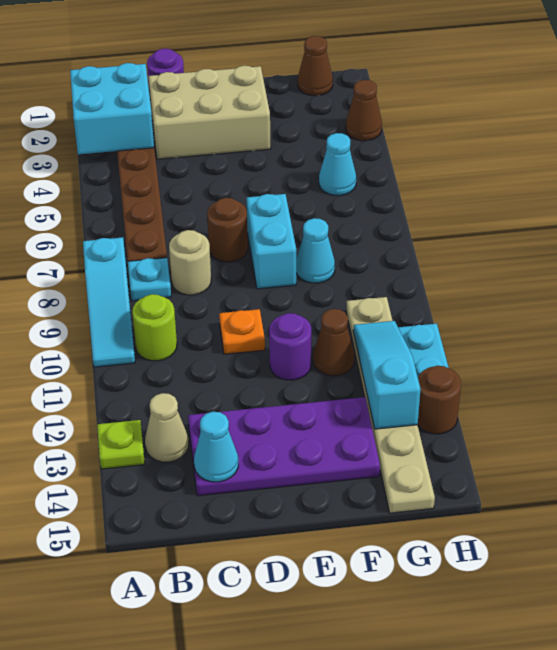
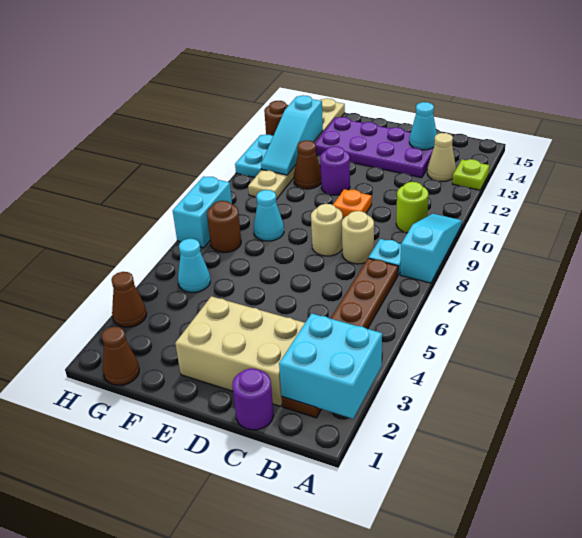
brown 1x1 round brick [207,198,248,262] -> brown 1x1 round brick moved to [207,201,241,253]
none -> tan 1x1 round brick [311,204,343,256]
cyan 1x2 brick [247,194,296,289] -> cyan 1x2 brick moved to [173,176,232,248]

